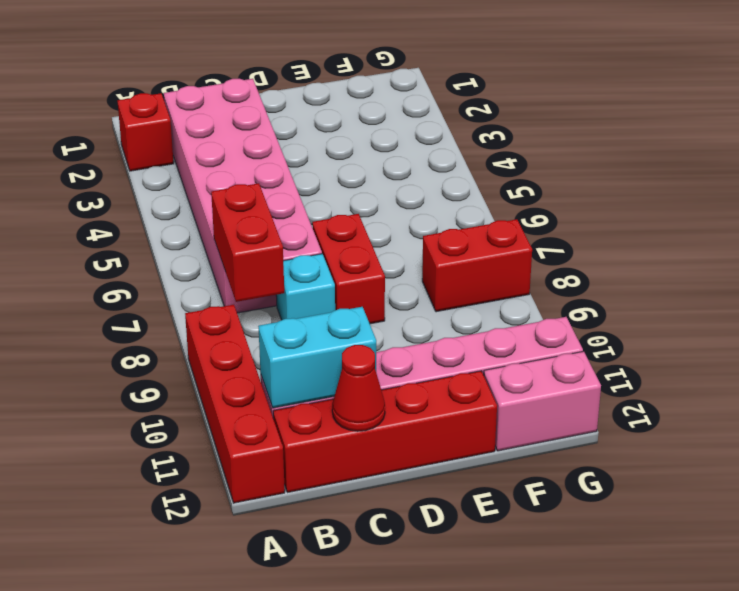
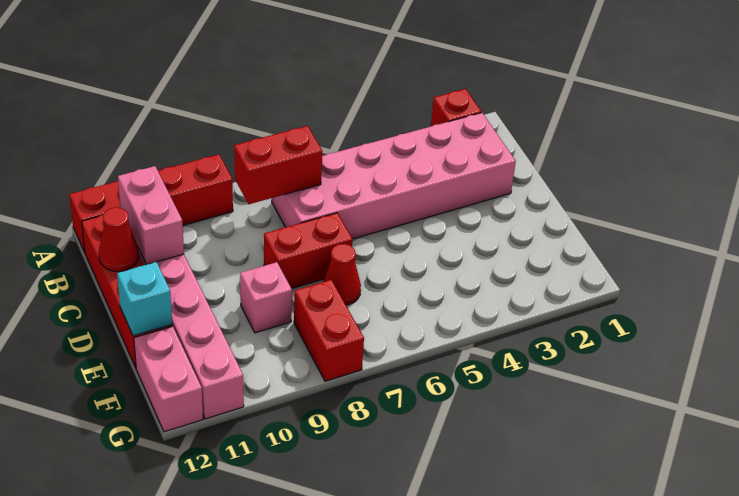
cyan 1x2 brick [258,307,376,408] -> pink 1x2 brick [118,166,184,265]
cyan 1x1 brick [276,254,335,320] -> cyan 1x1 brick moved to [117,262,172,336]
none -> red 1x1 cone [323,244,361,305]
none -> pink 1x1 brick [240,262,292,333]

